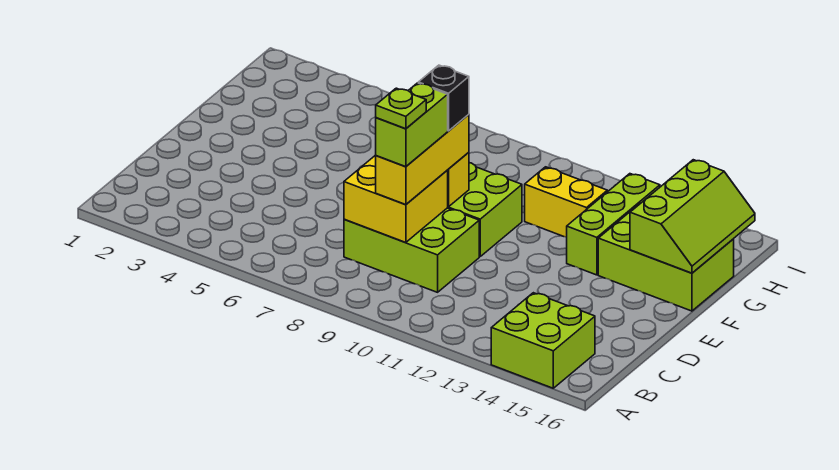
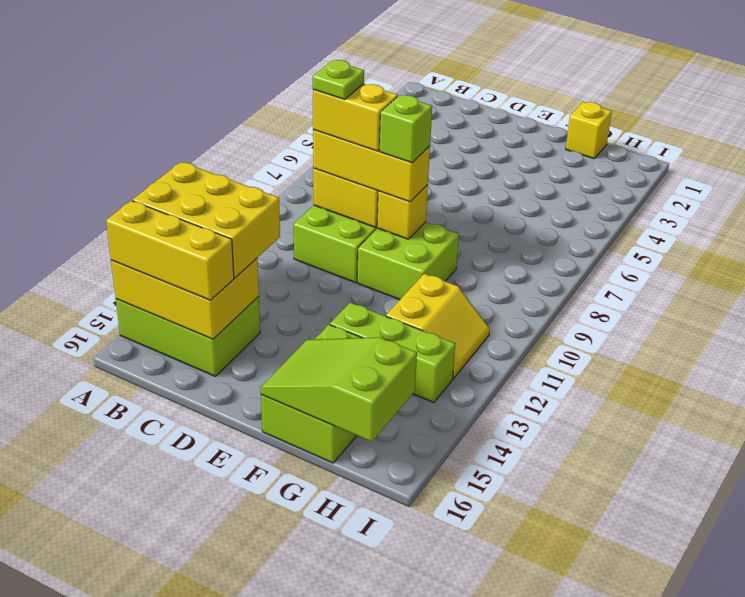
none -> yellow 2x3 brick [132,162,280,278]
lime 2x2 brick [491,293,595,388] -> lime 2x3 brick [116,296,260,376]
none -> yellow 2x3 brick [111,259,259,339]
none -> yellow 1x3 brick [106,201,234,300]
lime 1x2 brick [376,83,448,167] -> yellow 1x2 brick [313,84,398,151]
black 1x1 brick [418,65,469,131] -> lime 1x1 brick [379,95,432,163]
lime 2x3 slope [630,160,755,273] -> lime 2x3 slope turned to [261,337,417,442]
none -> yellow 1x1 brick [566,102,612,158]

